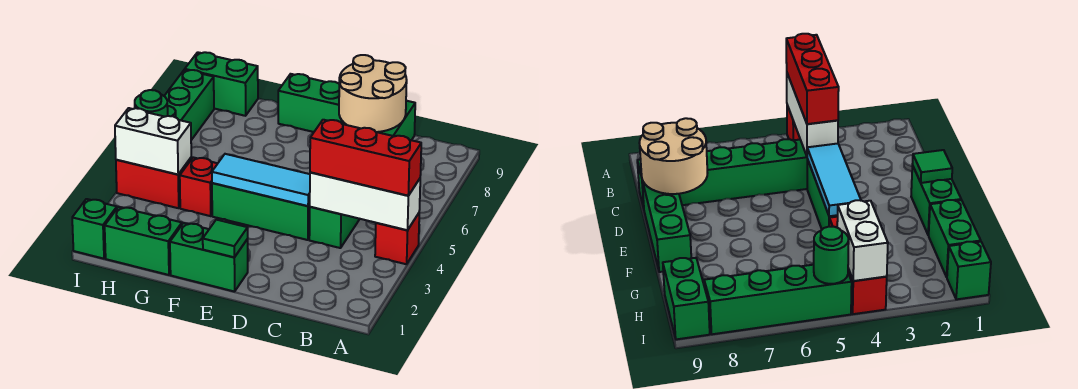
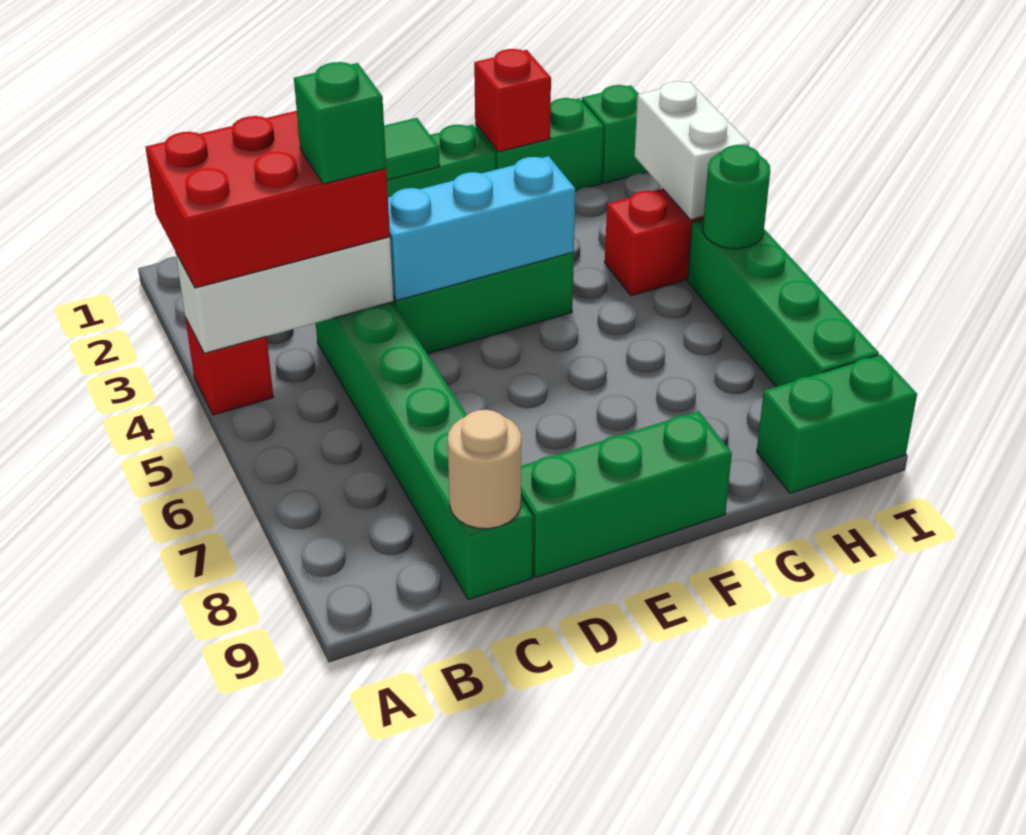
red 1x3 brick [310,120,421,196] -> red 2x3 brick [146,111,390,288]
none -> green 1x1 brick [294,62,386,184]
tan 2x2 round brick [339,55,407,132] -> tan 1x1 round brick [448,410,521,529]
cyan 1x3 tile [212,154,310,206] -> cyan 1x3 brick [388,156,575,301]
red 1x1 brick [180,157,218,216] -> red 1x1 brick moved to [474,49,551,152]
white 1x2 brick [115,108,191,175] -> white 1x2 brick turned to [634,81,749,220]

